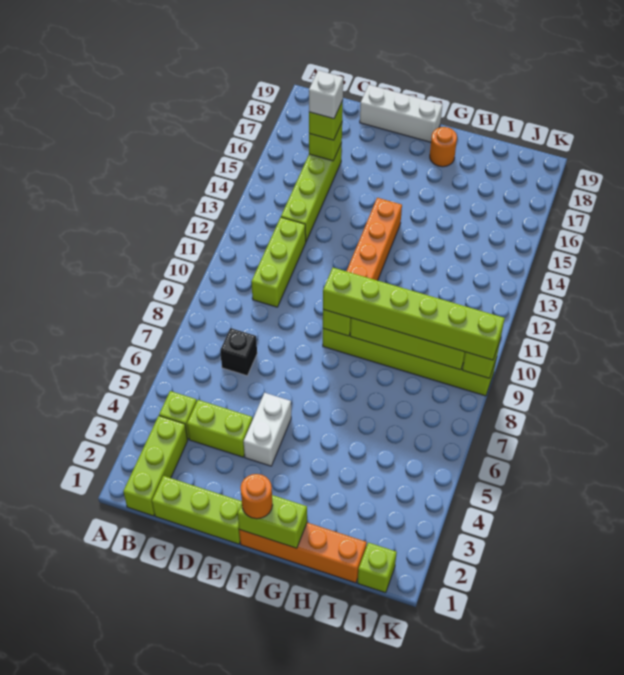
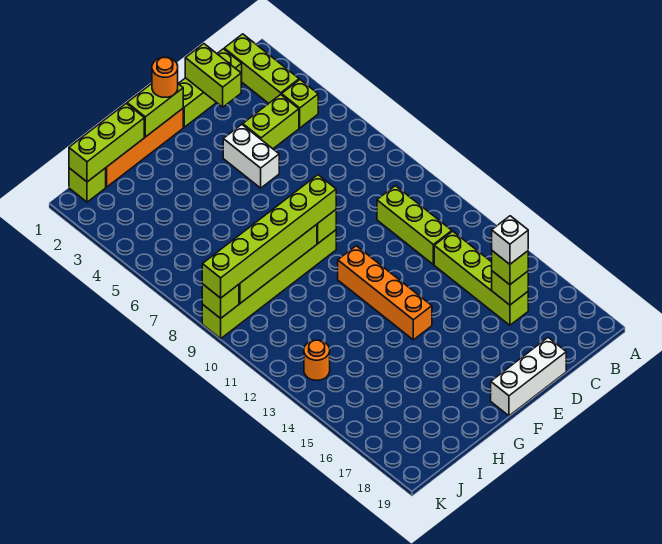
black 1x1 brick [220,328,257,376] -> none
none -> lime 1x2 brick [185,44,241,107]
orange 1x1 round brick [430,127,457,167] -> orange 1x1 round brick moved to [304,340,330,380]
none -> lime 1x3 brick [69,103,144,182]

